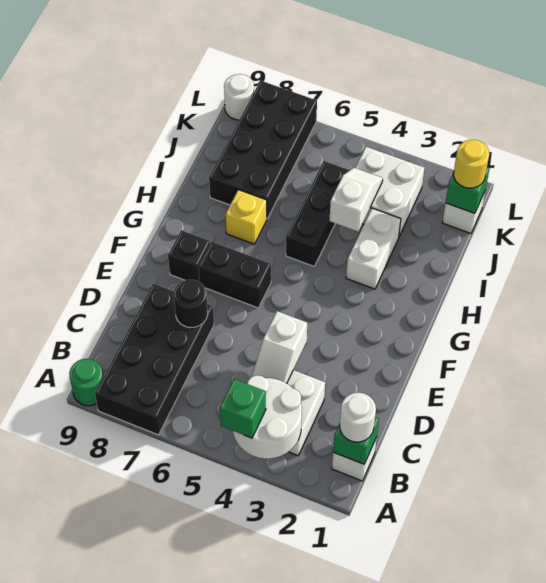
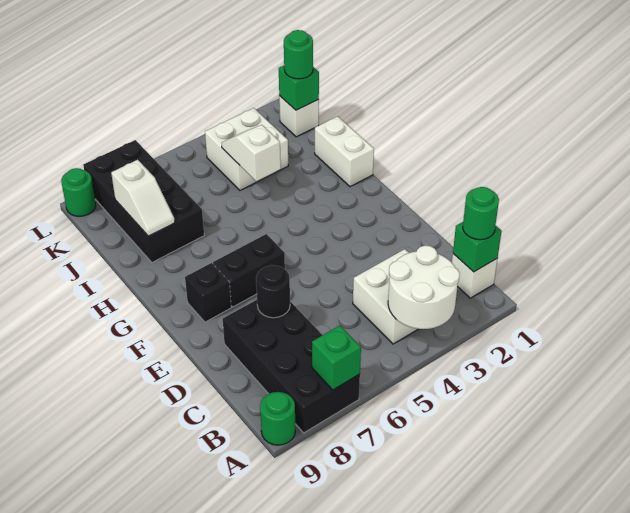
green 1x1 brick [220,379,266,438] -> green 1x1 brick moved to [312,326,361,390]
white 1x1 round brick [340,393,376,442] -> green 1x1 round brick [463,187,499,240]
white 1x2 slope [252,311,307,383] -> white 1x2 slope moved to [111,160,175,236]
white 1x2 brick [346,208,401,289] -> white 1x2 brick moved to [315,116,374,187]
black 1x3 brick [286,161,350,266] -> none
yellow 1x1 brick [226,190,267,244] -> none
yellow 1x1 round brick [454,140,489,188] -> green 1x1 round brick [284,30,313,79]
white 1x1 round brick [224,74,254,120] -> green 1x1 round brick [61,168,96,216]

